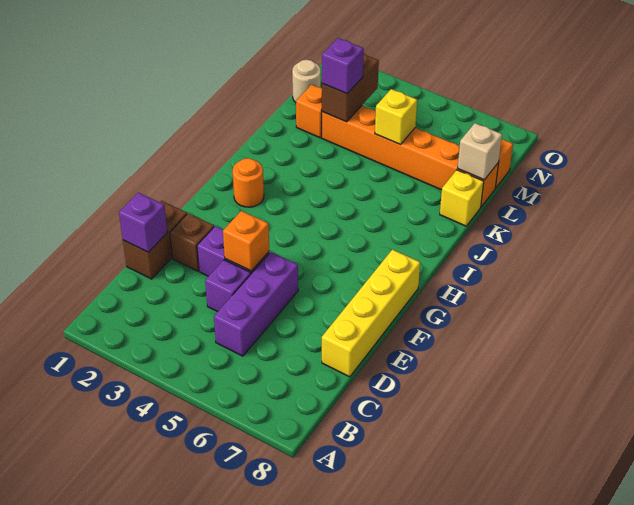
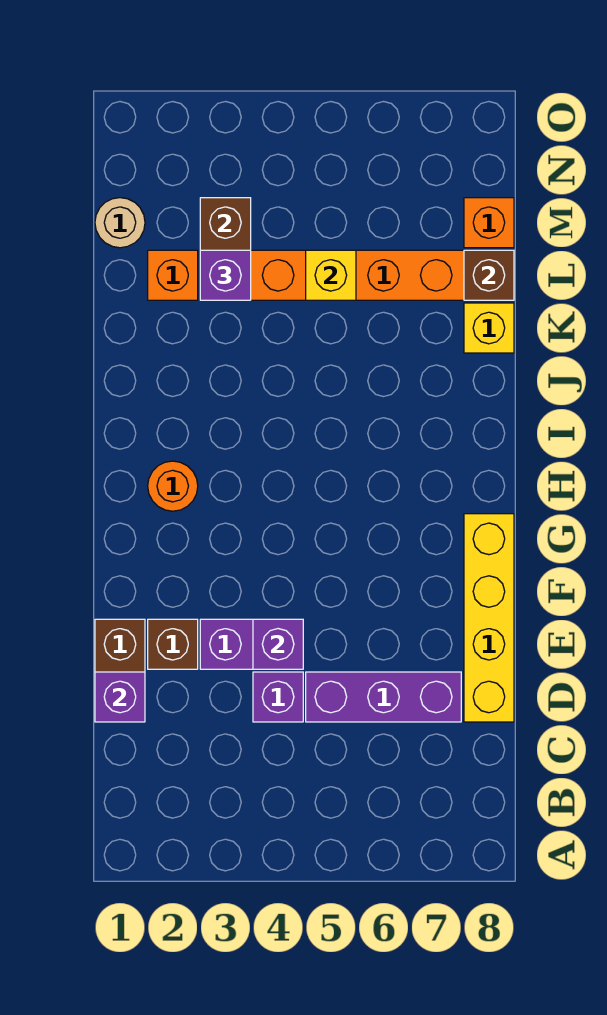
purple 1x3 brick [214,252,298,356] -> purple 1x3 brick turned to [306,672,461,722]
orange 1x1 brick [223,211,269,271] -> purple 1x1 brick [253,619,303,669]
tan 1x1 brick [458,123,502,180] -> brown 1x1 brick [464,250,514,300]

